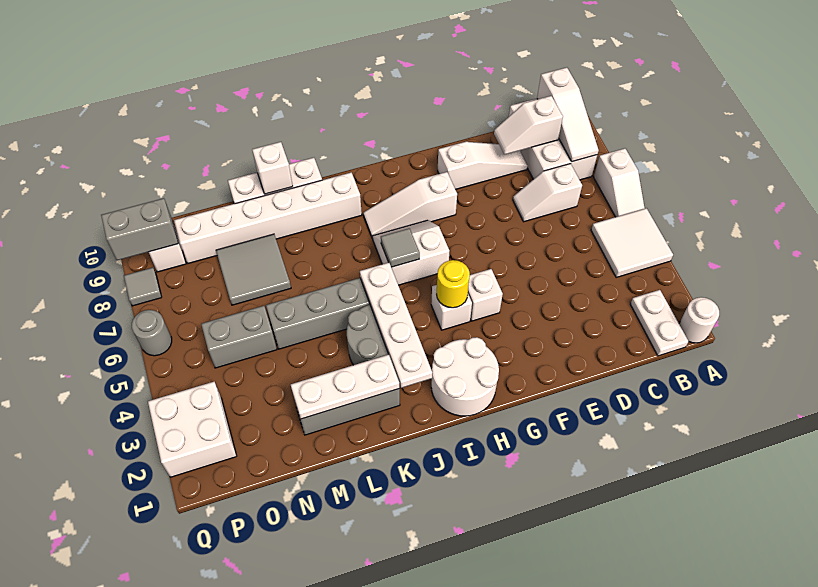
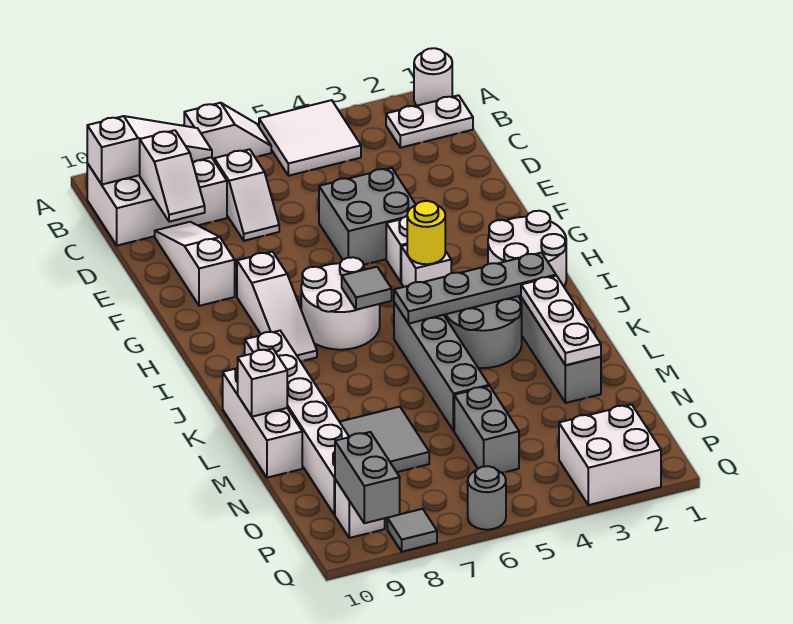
none -> grey 2x2 brick [319,168,416,265]
white 2x2 slope [372,220,450,285] -> white 2x2 round brick [301,257,380,350]
white 1x4 plate [360,263,432,388] -> grey 1x4 plate [394,253,556,324]

